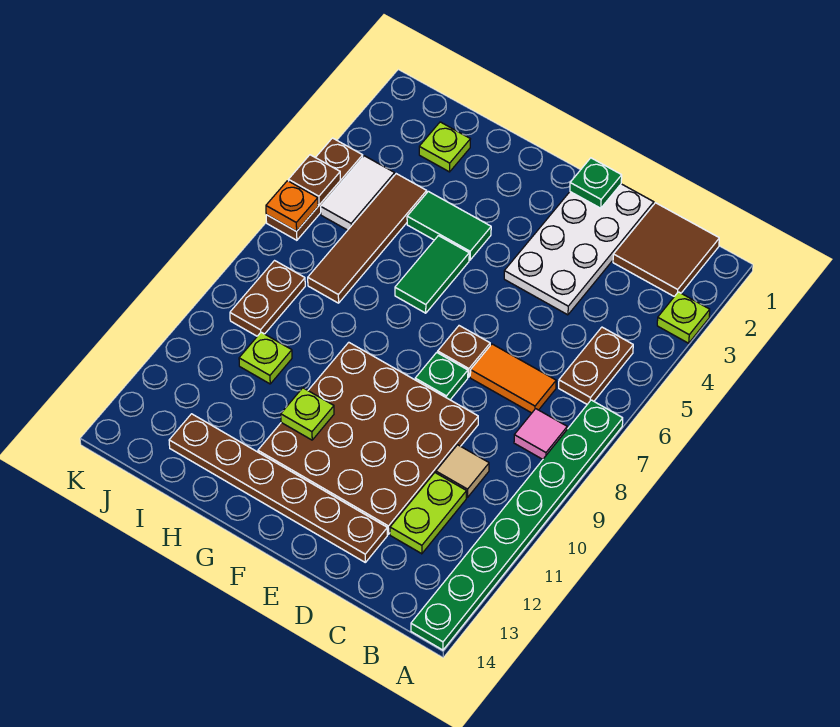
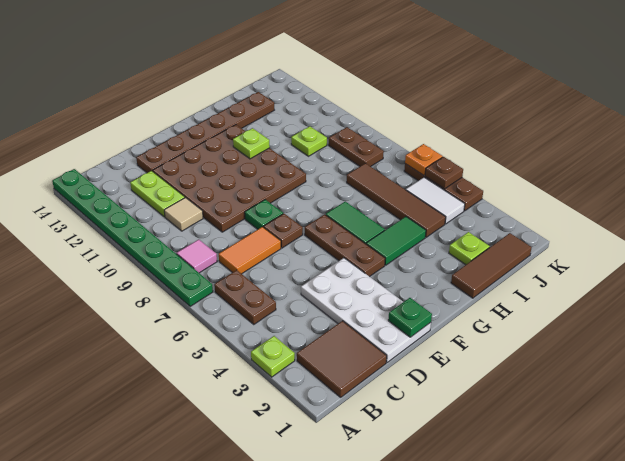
none -> brown 1x3 plate [305,214,385,277]
none -> brown 1x3 tile [451,233,532,298]

